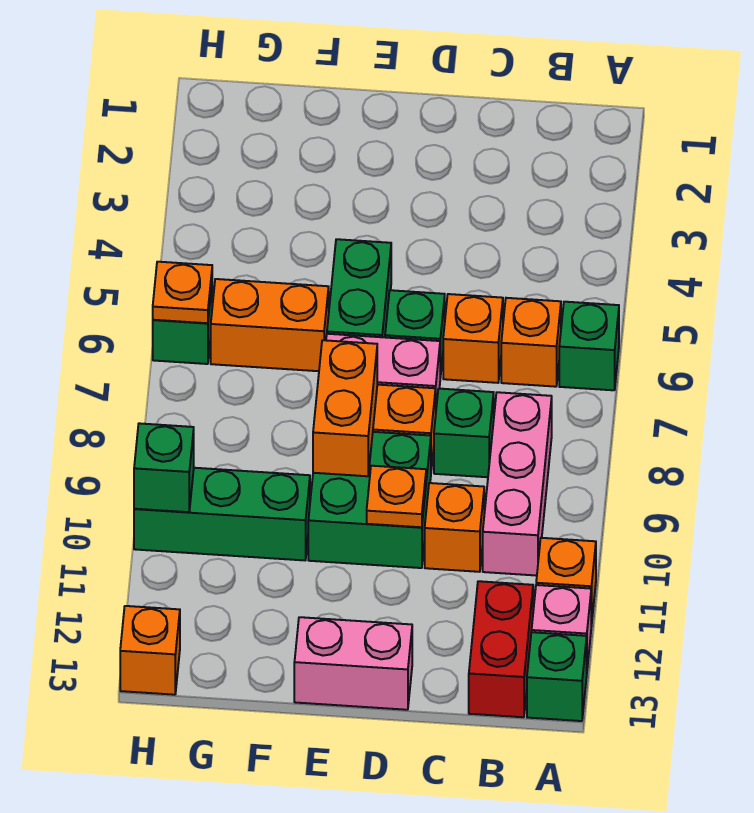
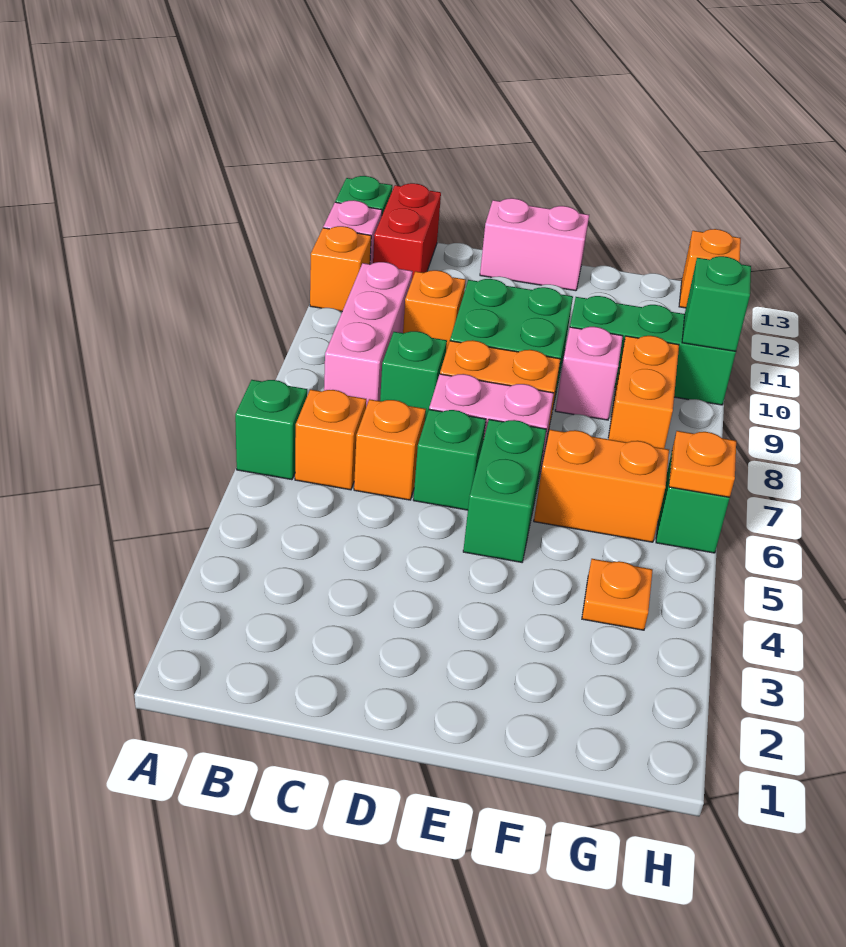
orange 1x1 plate [367,466,426,527] -> orange 1x1 plate moved to [582,559,653,630]
orange 1x2 brick [313,340,377,476] -> orange 1x2 brick moved to [608,336,679,449]
none -> pink 1x1 brick [555,327,623,420]

